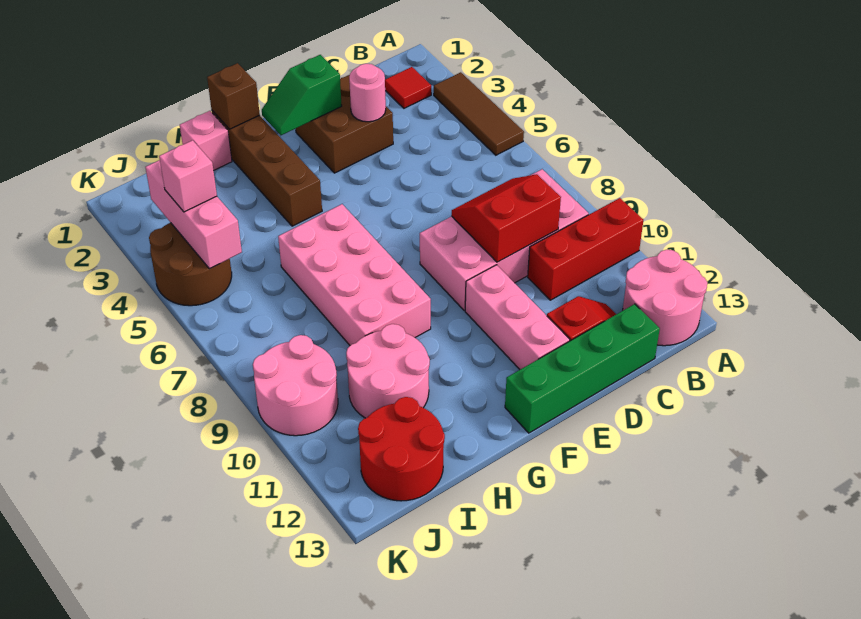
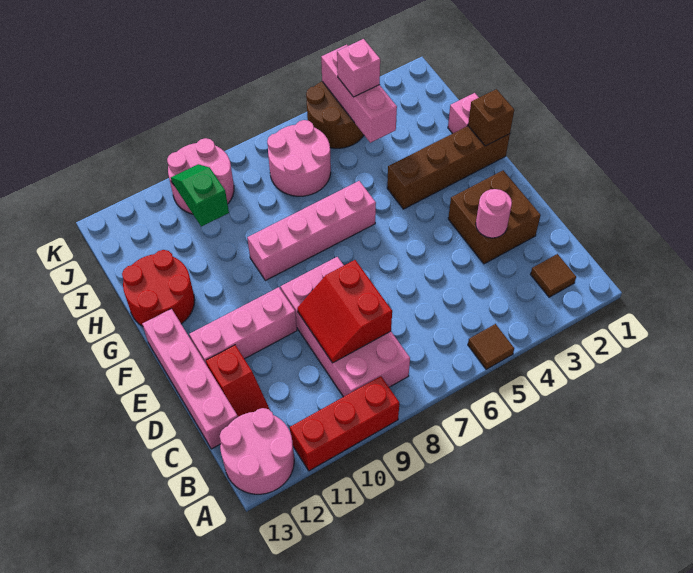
brown 1x3 tile [434,72,524,155] -> brown 1x1 tile [468,324,514,369]
red 1x3 brick [528,198,643,300] -> red 1x3 brick turned to [290,376,399,471]
red 1x1 tile [385,67,431,108] -> brown 1x1 tile [531,254,576,297]
red 2x2 slope [451,174,561,262] -> red 2x2 slope turned to [297,260,392,363]
green 1x4 brick [505,304,660,433] -> pink 1x4 brick [142,309,238,449]
green 1x2 slope [262,55,342,135] -> green 1x2 slope moved to [171,164,229,227]
pink 2x4 brick [278,204,431,345] -> pink 1x4 brick [247,181,376,281]
pink 2x2 round brick [346,324,430,418] -> pink 2x2 round brick moved to [267,120,331,196]
red 2x2 round brick [358,397,445,501] -> red 2x2 round brick moved to [122,250,195,326]
pink 1x3 brick [145,160,242,269] -> pink 1x3 brick turned to [321,45,397,143]

